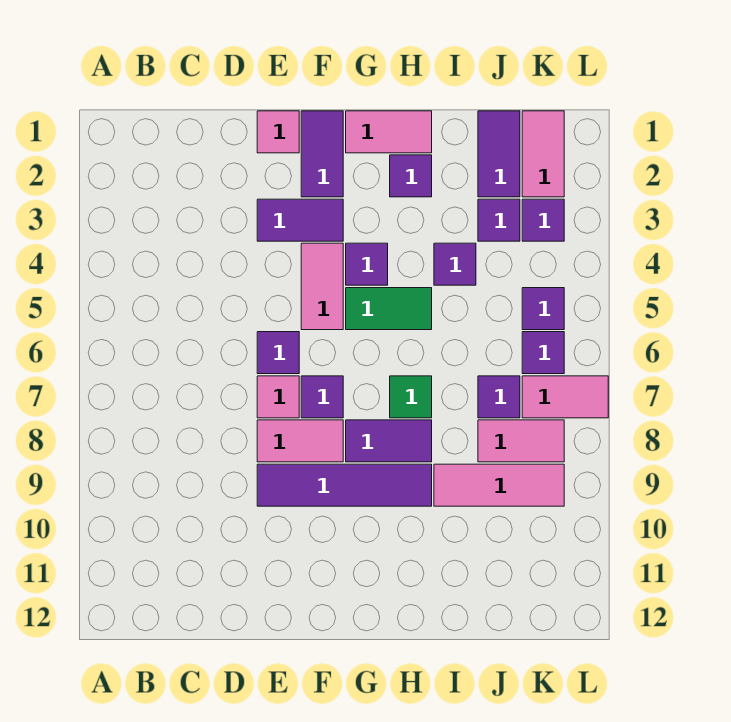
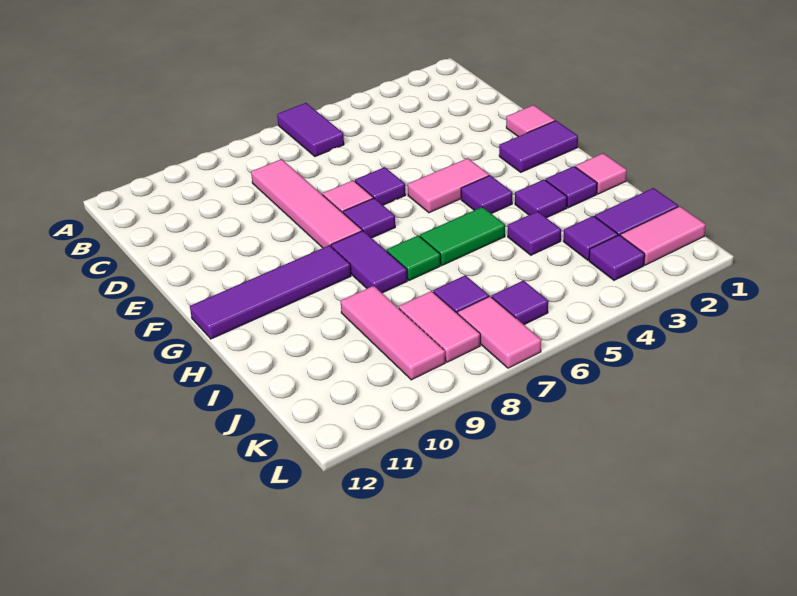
purple 1x2 tile [257,199,343,241] -> purple 1x2 tile moved to [277,103,344,157]
pink 1x2 tile [257,420,343,462] -> pink 1x4 tile [251,159,362,248]
purple 1x4 tile [257,464,432,506] -> purple 1x4 tile turned to [190,245,351,339]
pink 1x2 tile [346,111,432,153] -> pink 1x1 tile [575,153,627,194]
green 1x2 tile [346,288,432,330] -> green 1x2 tile turned to [420,207,505,265]
purple 1x1 tile [522,288,564,330] -> purple 1x1 tile moved to [515,180,567,218]

